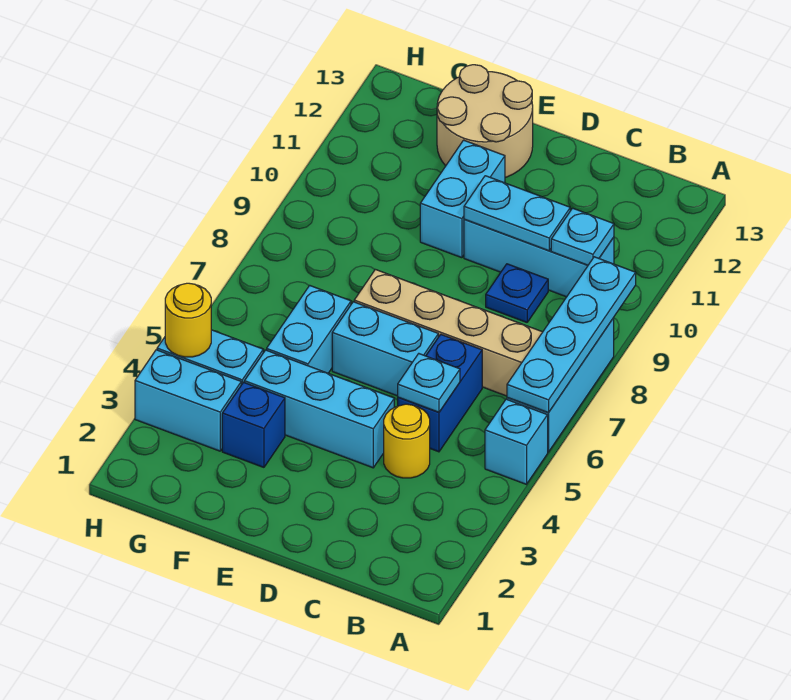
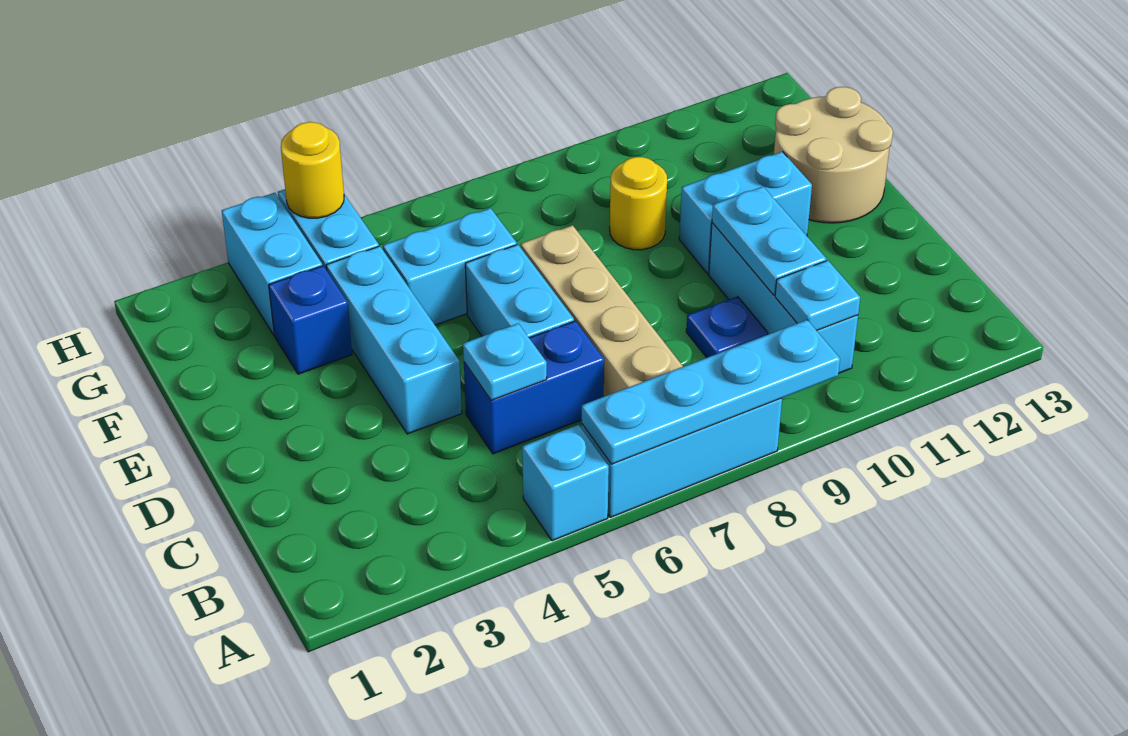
yellow 1x1 round brick [384,404,430,478] -> yellow 1x1 round brick moved to [610,157,667,250]

